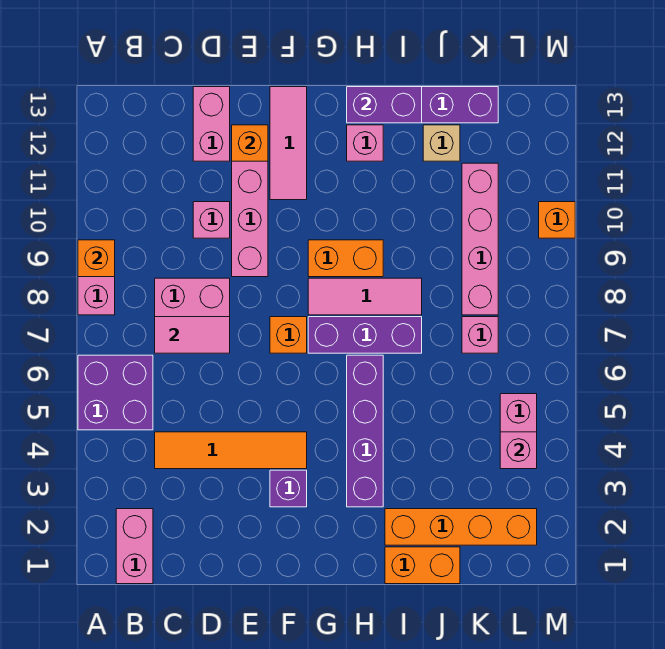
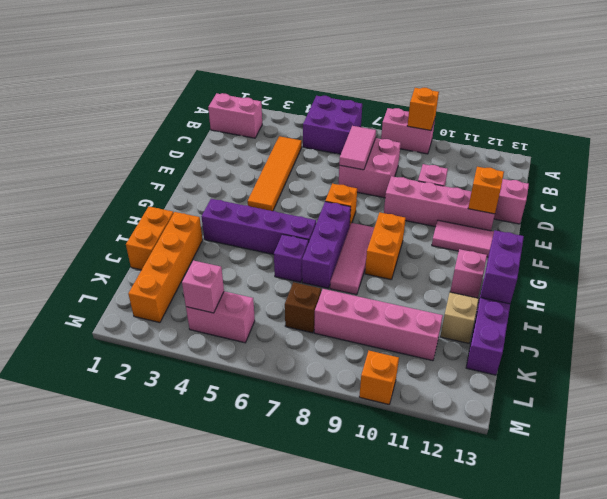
purple 1x1 brick [270,470,307,507] -> purple 1x1 brick moved to [274,234,309,282]
pink 1x1 brick [462,317,498,353] -> brown 1x1 brick [285,282,321,333]

